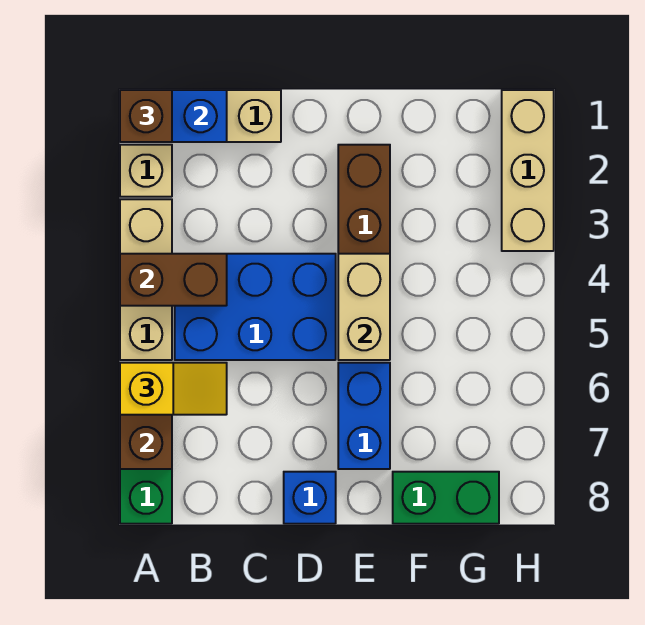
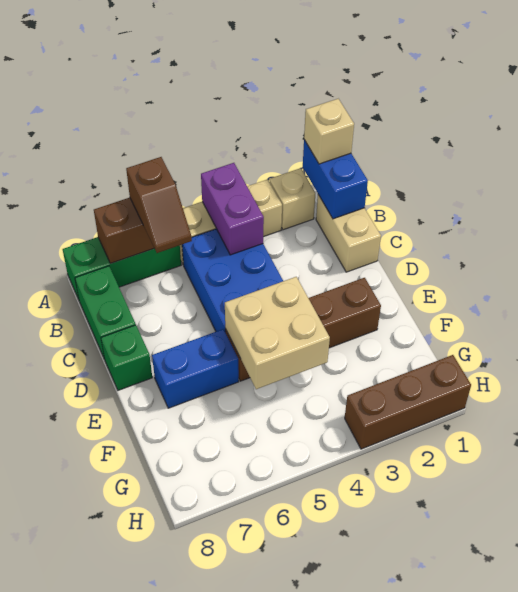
brown 1x1 brick [120,90,172,142] -> tan 1x1 brick [304,99,354,164]
brown 1x2 brick [120,254,227,306] -> purple 1x2 brick [201,163,264,255]
yellow 1x2 slope [120,363,227,415] -> brown 1x2 slope [126,157,192,253]
blue 1x1 brick [284,472,336,524] -> green 1x1 brick [101,325,152,390]
tan 1x2 brick [338,254,390,360] -> tan 2x2 brick [225,277,330,389]
green 1x2 brick [393,472,499,524] -> green 1x2 brick moved to [75,266,136,360]
tan 1x3 brick [502,90,554,251] -> brown 1x3 brick [345,355,471,449]

